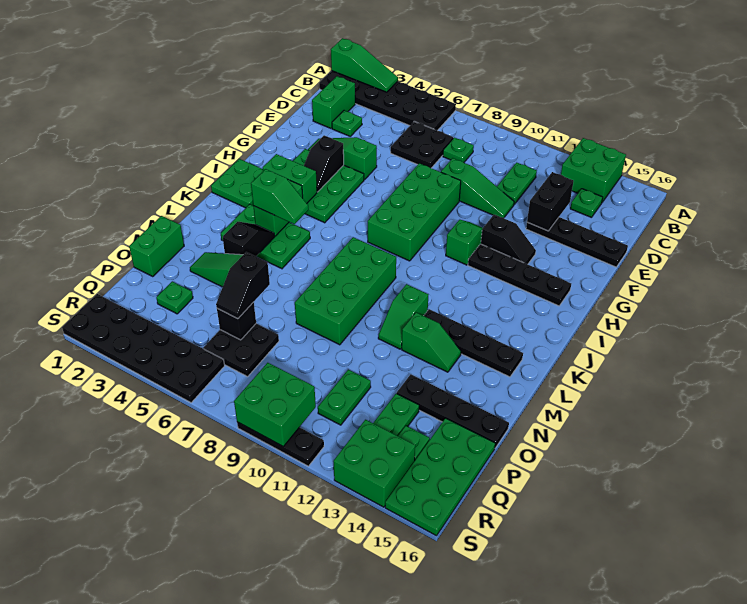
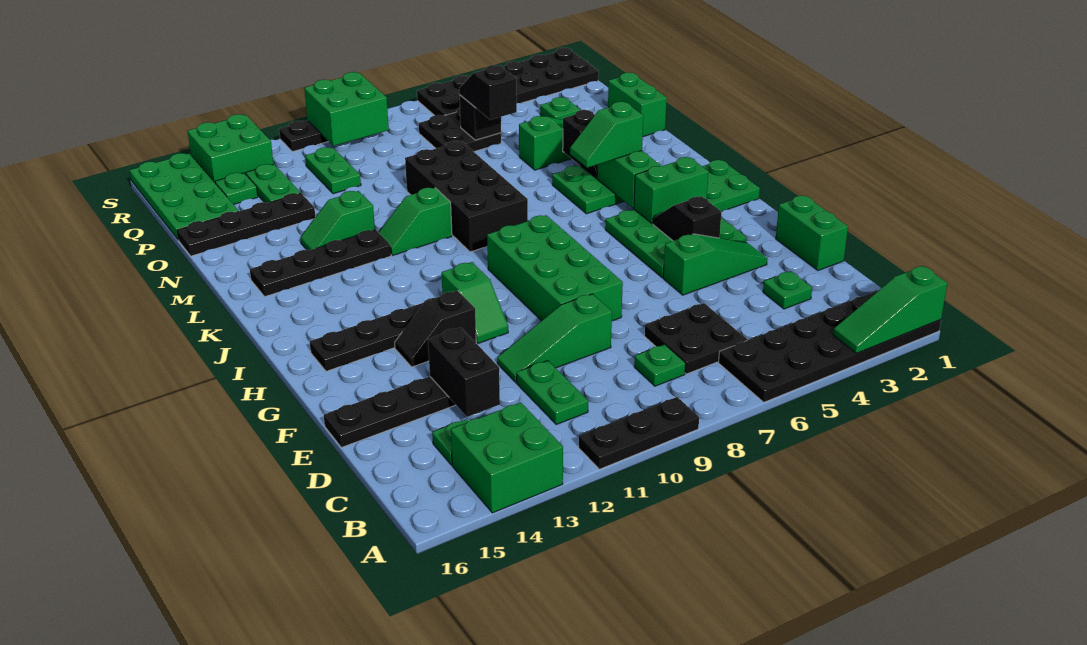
none -> black 1x3 plate [578,397,699,469]
green 1x2 brick [312,76,355,128] -> green 1x2 brick moved to [776,196,848,270]
green 2x4 brick [295,237,396,345] -> black 2x4 brick [405,141,528,252]
green 1x2 slope [378,284,428,349] -> green 1x2 slope turned to [378,188,452,255]

